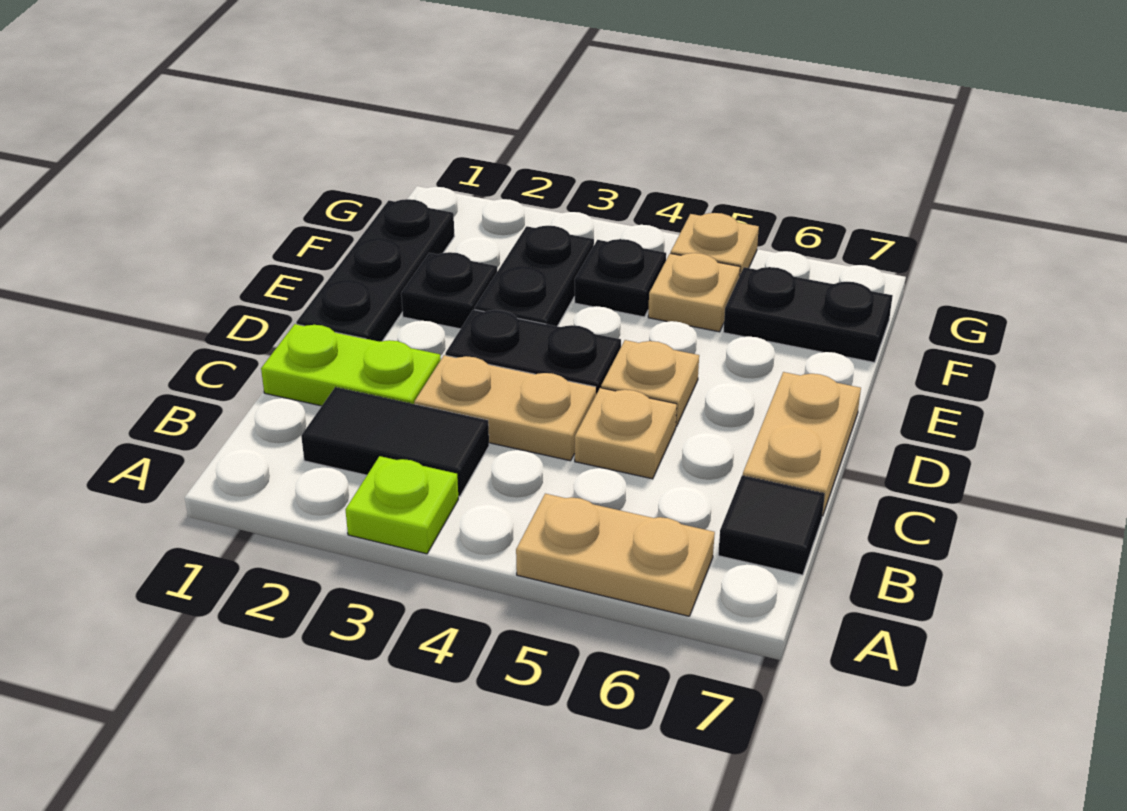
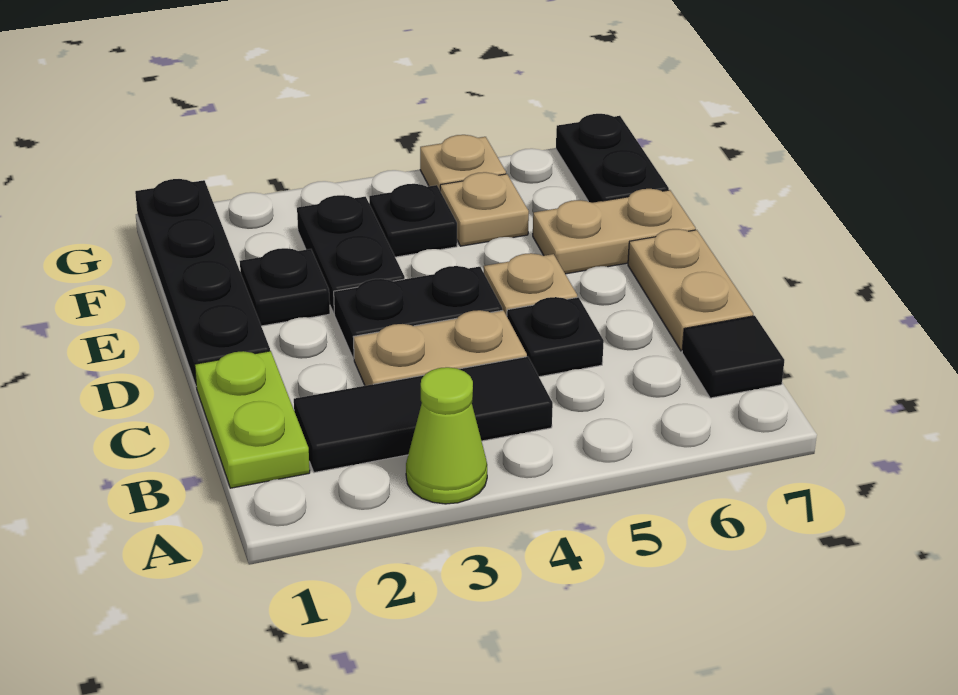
lime 1x1 plate [345,456,458,554] -> lime 1x1 cone [406,367,487,504]
tan 1x2 plate [516,494,715,616] -> tan 1x2 plate moved to [533,189,696,274]
black 1x2 tile [301,387,489,496] -> black 1x3 tile [294,357,553,473]
lime 1x2 plate [261,324,441,406] -> lime 1x2 plate turned to [195,351,310,488]
tan 1x1 plate [575,388,677,479] -> black 1x1 plate [507,297,604,377]
black 1x3 plate [296,199,455,342] -> black 1x4 plate [135,179,270,385]
black 1x2 plate [723,267,893,363] -> black 1x2 plate turned to [556,114,669,203]

